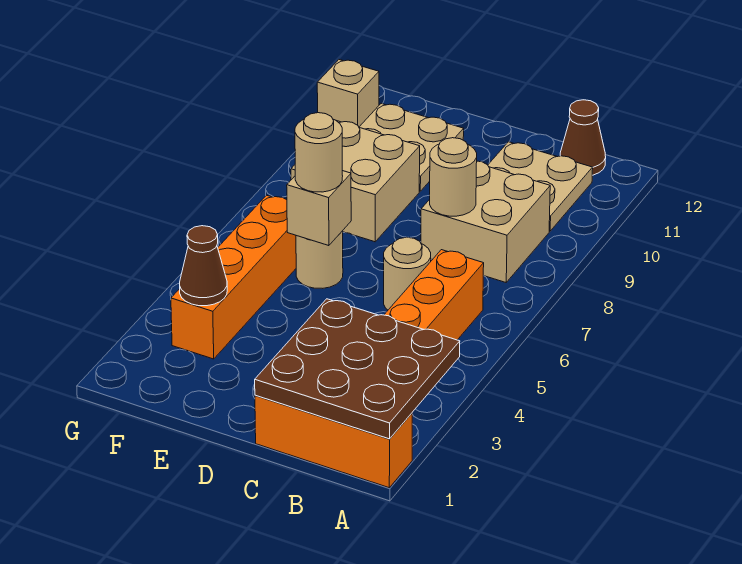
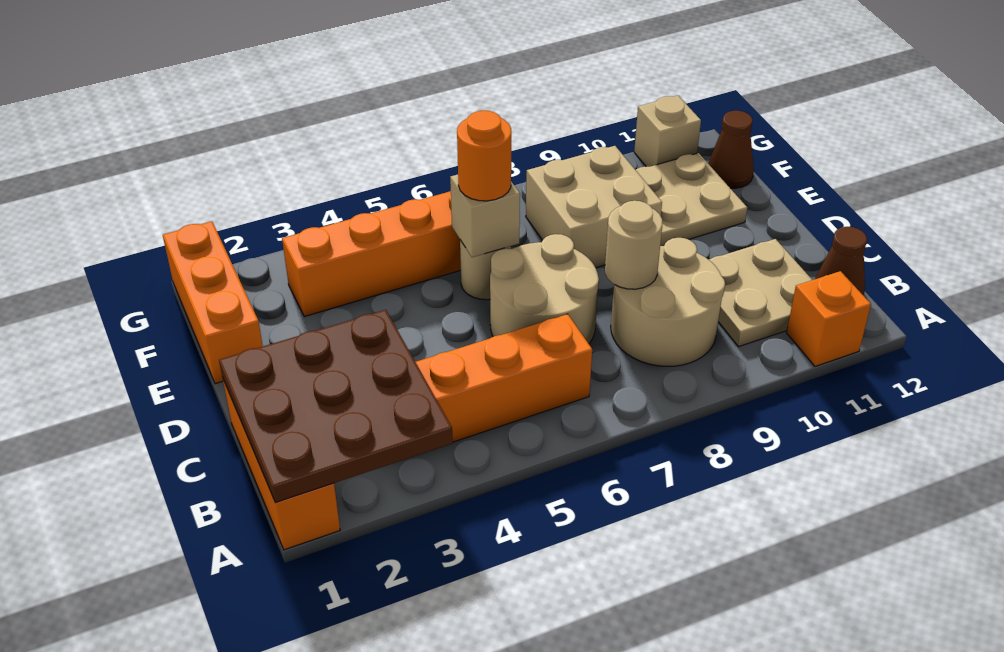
none -> orange 1x1 brick [787,271,871,366]
tan 2x2 brick [421,161,550,282] -> tan 2x2 round brick [611,238,725,366]
tan 1x1 round brick [384,237,431,310] -> tan 2x2 round brick [490,234,599,344]
none -> orange 1x3 brick [163,221,263,384]
tan 1x1 round brick [295,113,343,192] -> orange 1x1 round brick [457,110,511,201]
brown 1x1 cone [180,226,227,306] -> brown 1x1 cone moved to [708,111,754,188]

